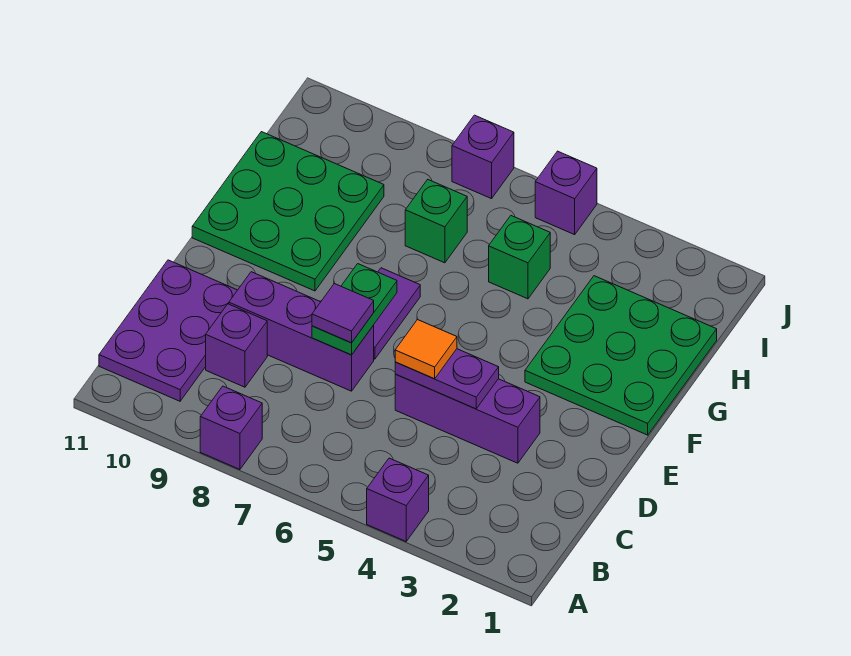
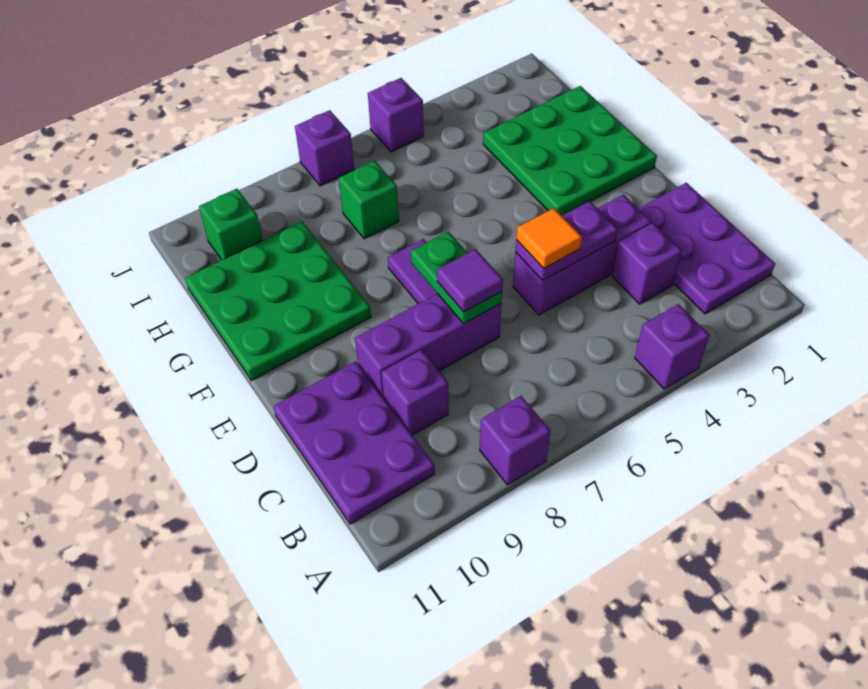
none -> purple 2x3 plate [638,183,775,314]
none -> purple 1x1 brick [612,223,682,304]
green 1x1 brick [489,216,550,299] -> green 1x1 brick moved to [199,189,262,260]

